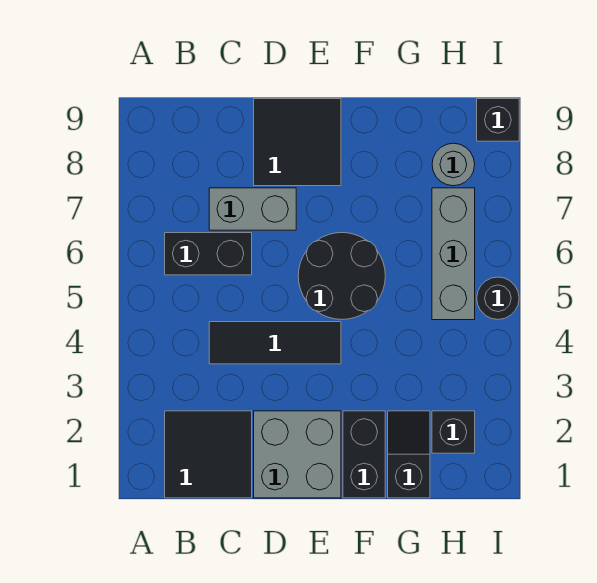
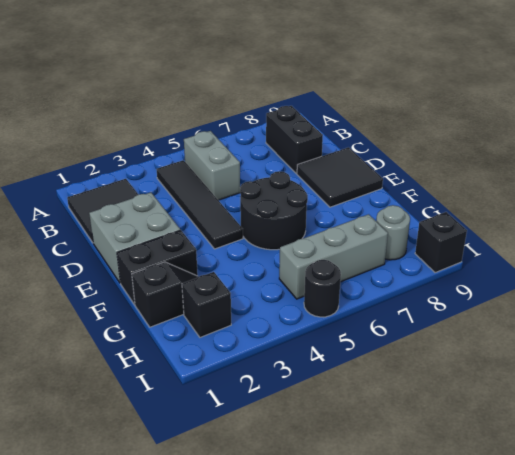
black 1x2 brick [165,233,252,275] -> black 1x2 brick moved to [266,106,323,173]
black 1x3 tile [209,322,341,364] -> black 1x4 tile [157,160,243,249]
grey 1x2 brick [209,188,296,230] -> grey 1x2 brick moved to [184,131,240,200]

